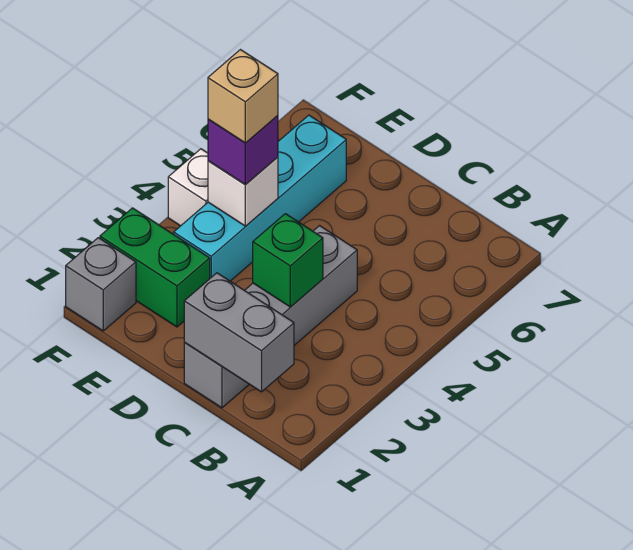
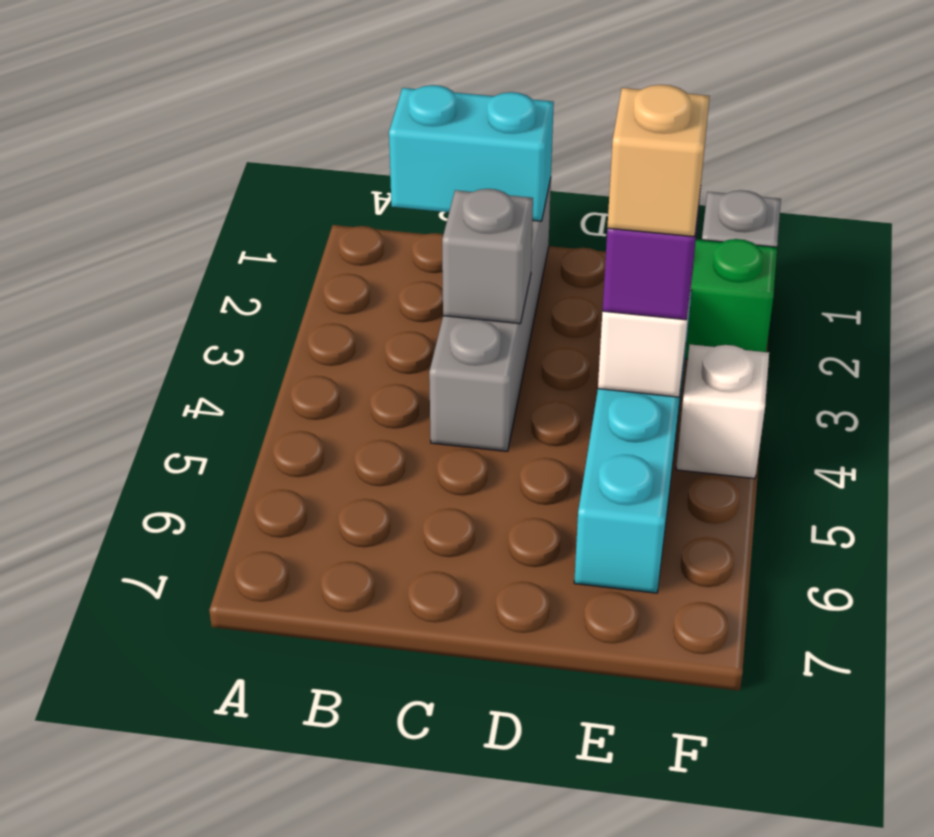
grey 1x2 brick [184,273,294,392] -> cyan 1x2 brick [389,85,554,221]
green 1x1 brick [253,214,323,307] -> grey 1x1 brick [442,189,533,324]

